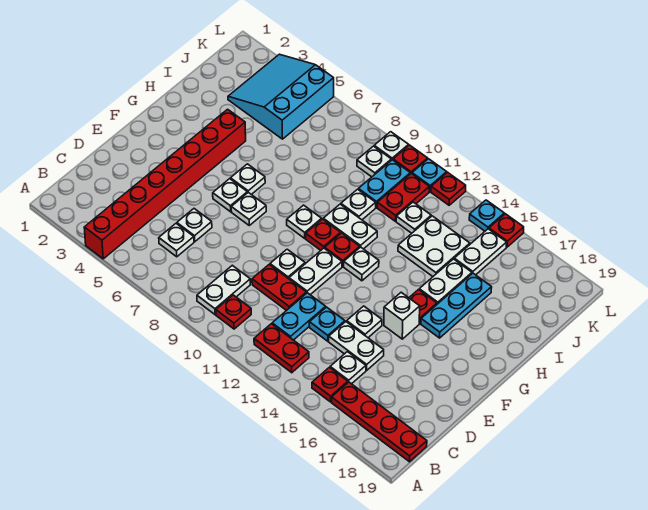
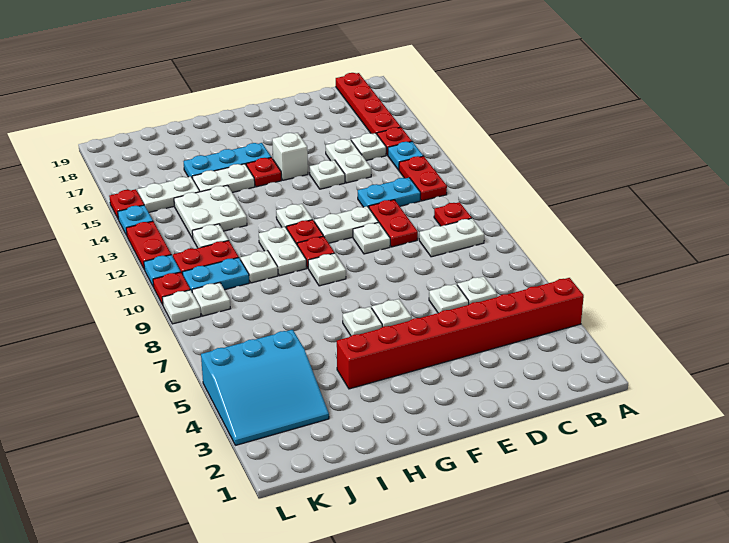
cyan 1x1 plate [309,307,345,341] -> cyan 1x1 plate moved to [388,142,423,170]
white 1x1 plate [231,192,266,225] -> none
red 1x1 plate [431,172,466,205] -> red 1x2 plate [126,221,171,270]

